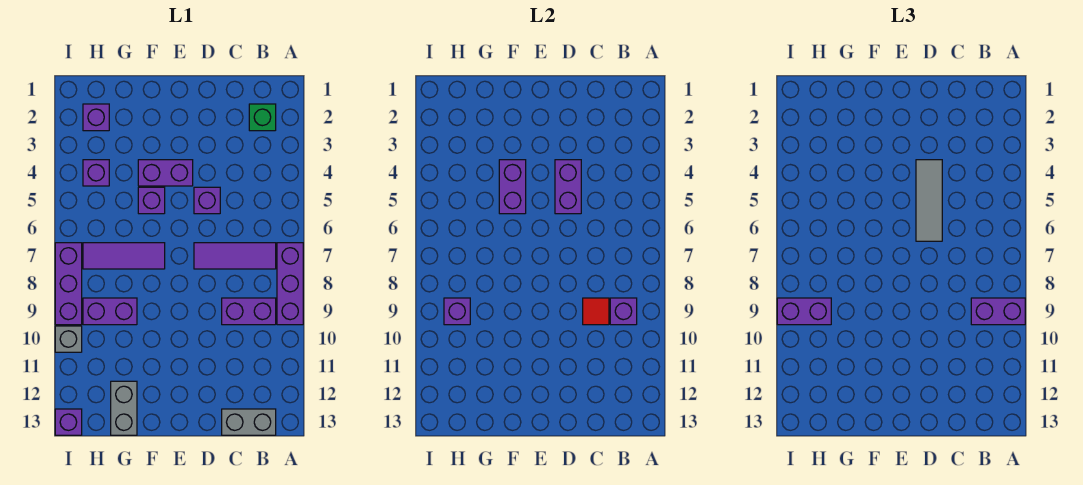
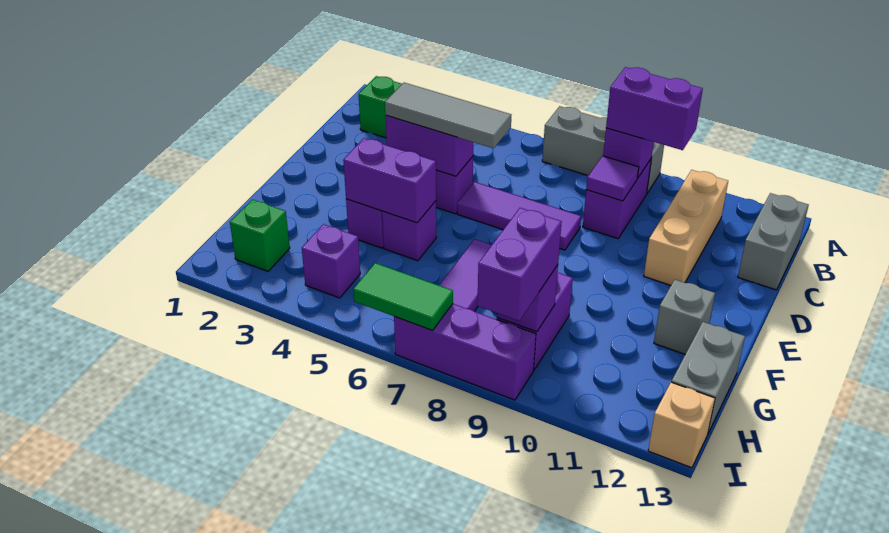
purple 1x3 brick [277,243,303,325] -> grey 1x3 brick [542,106,664,193]
purple 1x2 brick [971,298,1025,325] -> purple 1x2 brick turned to [606,67,703,150]
purple 1x3 tile [194,243,276,269] -> purple 1x3 tile turned to [457,182,581,250]
none -> tan 1x3 brick [644,170,728,285]
red 1x1 tile [583,298,609,325] -> purple 1x1 tile [586,156,639,201]
grey 1x2 brick [111,381,137,435] -> grey 1x2 brick turned to [672,322,745,433]
purple 1x1 brick [83,104,109,131] -> green 1x1 brick [230,199,290,271]
none -> green 1x2 tile [353,263,453,330]
grey 1x1 brick [55,326,82,352] -> grey 1x1 brick moved to [654,280,715,354]
purple 1x1 brick [55,409,82,435] -> tan 1x1 brick [648,382,715,468]

